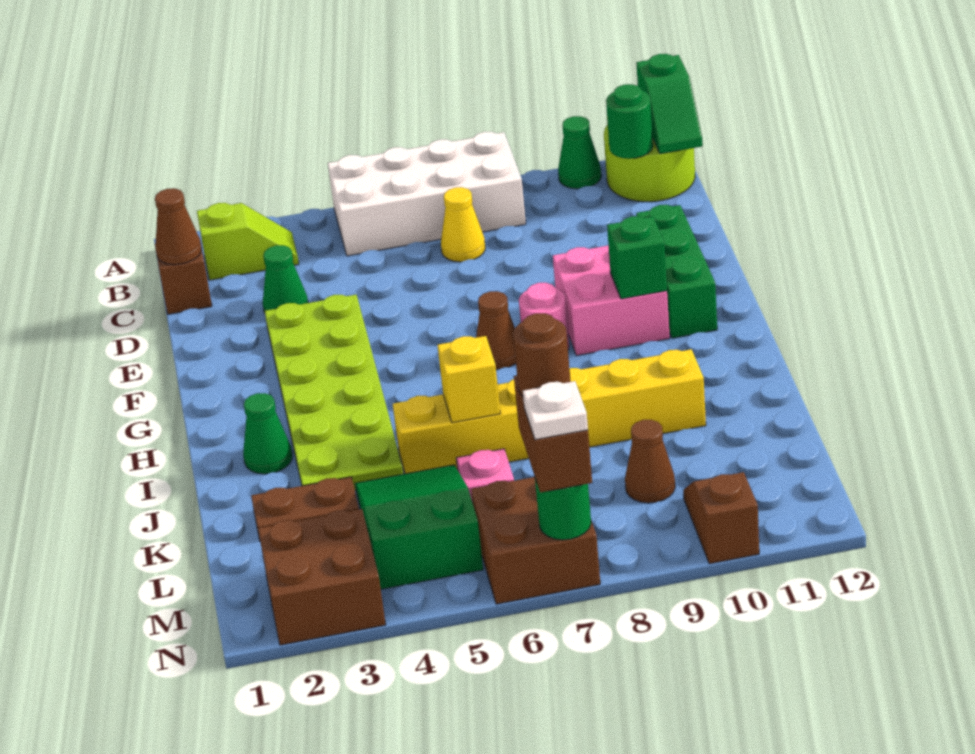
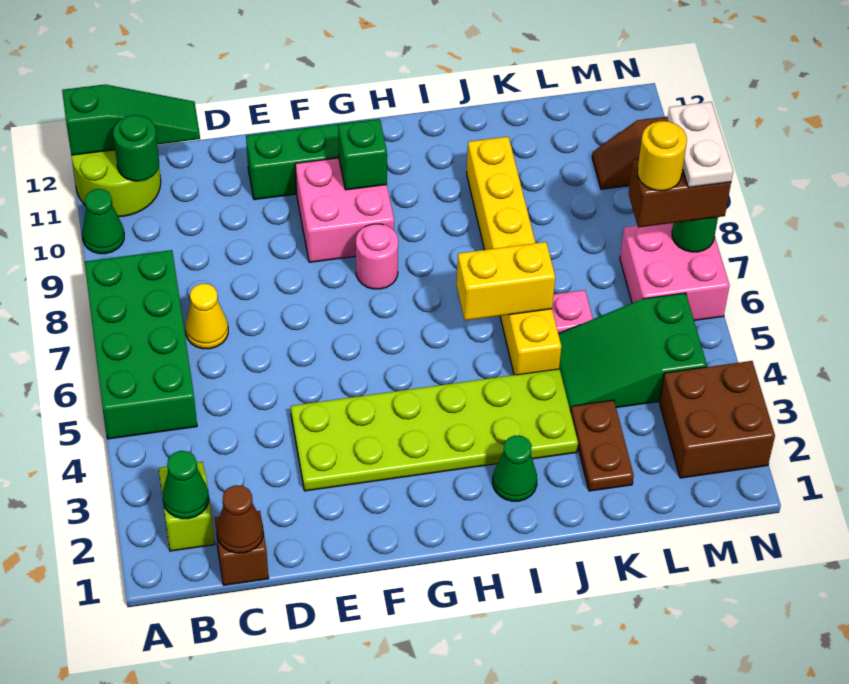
white 2x4 brick [328,132,526,256] -> green 2x4 brick [84,250,197,439]
green 1x2 slope [636,54,703,154] -> green 1x3 slope [62,85,200,155]
green 1x1 cone [263,245,308,313] -> green 1x1 cone moved to [163,451,209,519]
brown 1x1 cone [476,291,516,370] -> none
yellow 1x1 brick [437,336,500,423] -> yellow 1x2 brick [457,242,555,321]
brown 1x1 cone [625,420,675,503] -> none
brown 2x2 brick [471,477,600,604] -> pink 2x2 brick [620,223,730,320]
brown 1x1 round brick [513,313,571,396] -> yellow 1x1 round brick [637,121,687,191]
white 1x1 plate [523,381,588,440] -> white 1x2 plate [668,102,733,187]

